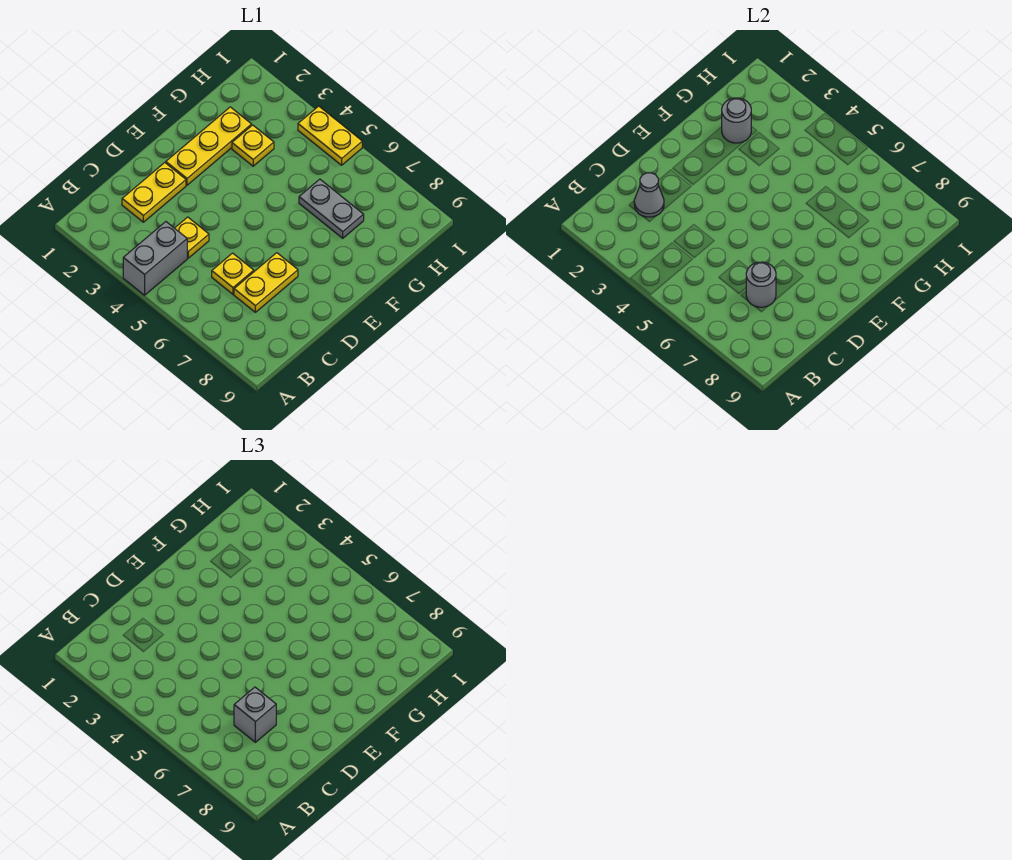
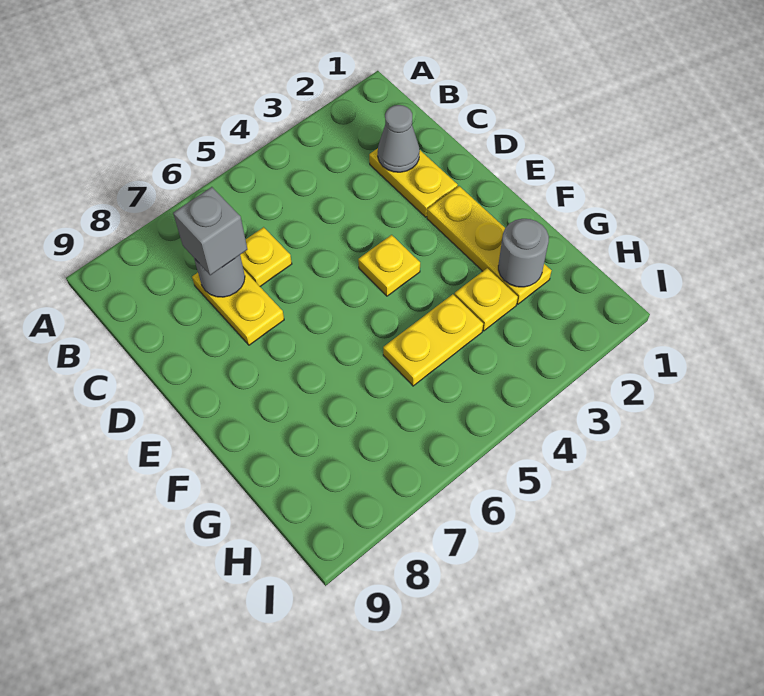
grey 1x2 brick [123,222,187,295] -> none
yellow 1x1 plate [175,217,209,258] -> yellow 1x1 plate moved to [358,235,420,296]
grey 1x2 plate [299,179,364,238] -> none
yellow 1x2 plate [298,106,362,165] -> yellow 1x2 plate moved to [383,294,483,386]

